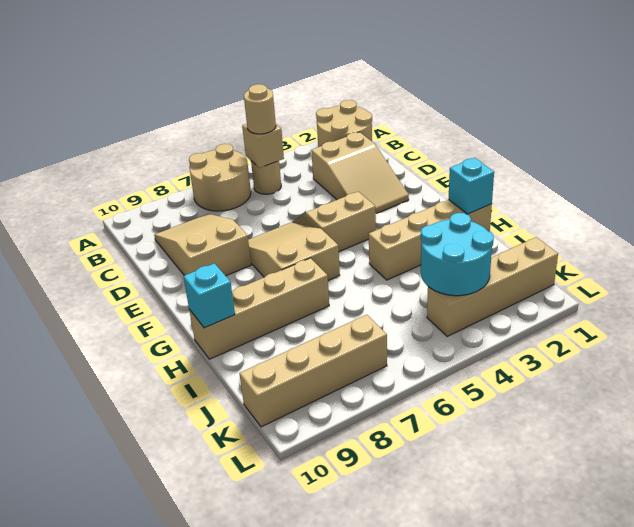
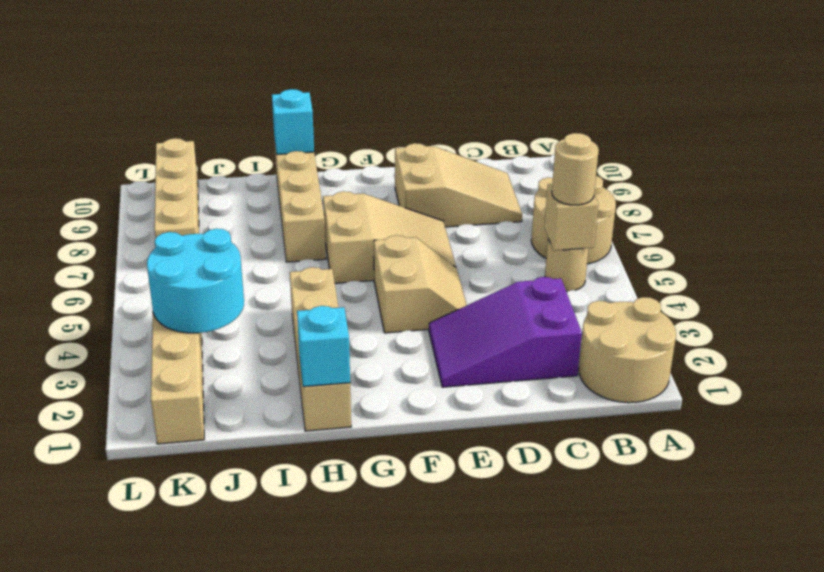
tan 2x3 slope [311,132,409,214] -> purple 2x3 slope [429,277,582,387]

